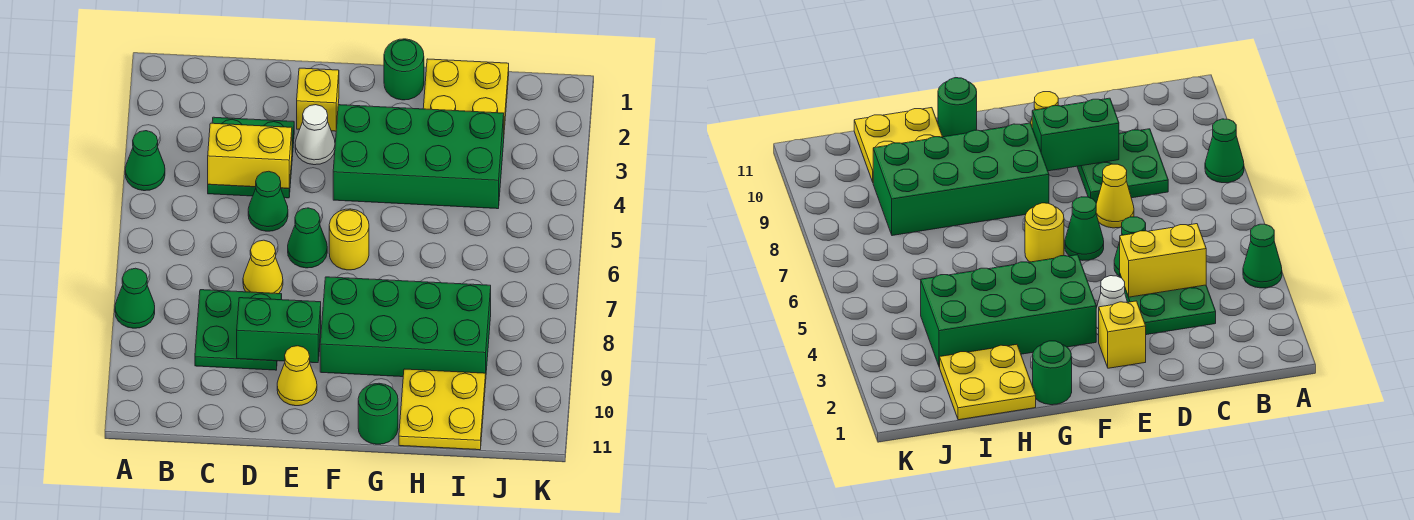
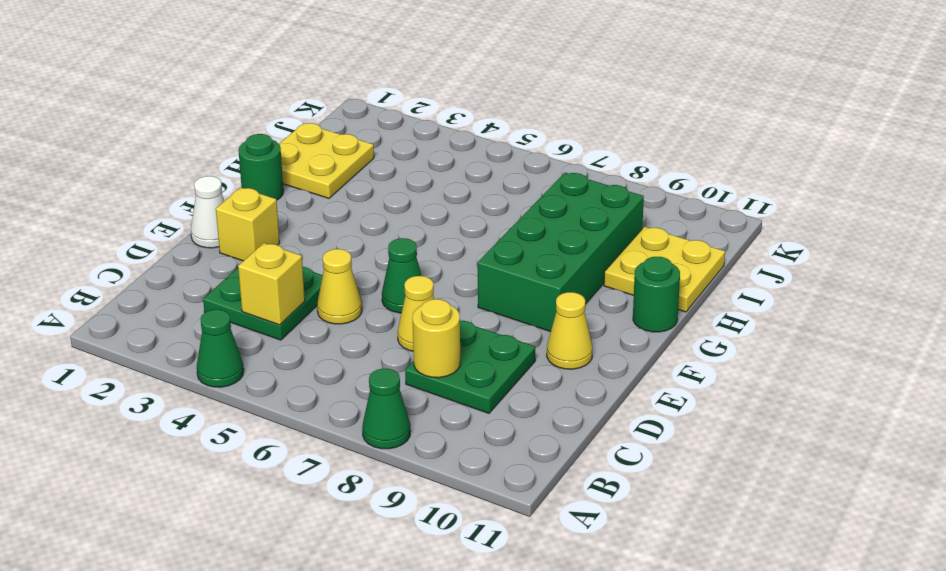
yellow 1x2 brick [208,123,292,188] -> yellow 1x1 brick [238,243,305,325]
green 1x1 cone [248,171,288,231] -> yellow 1x1 cone [317,249,362,324]
green 1x2 brick [237,298,321,363] -> none
white 1x1 cone [295,105,335,165] -> white 1x1 cone moved to [191,176,224,248]
green 2x4 brick [333,105,504,209] -> none
yellow 1x1 round brick [329,209,369,270] -> yellow 1x1 round brick moved to [412,299,460,378]

